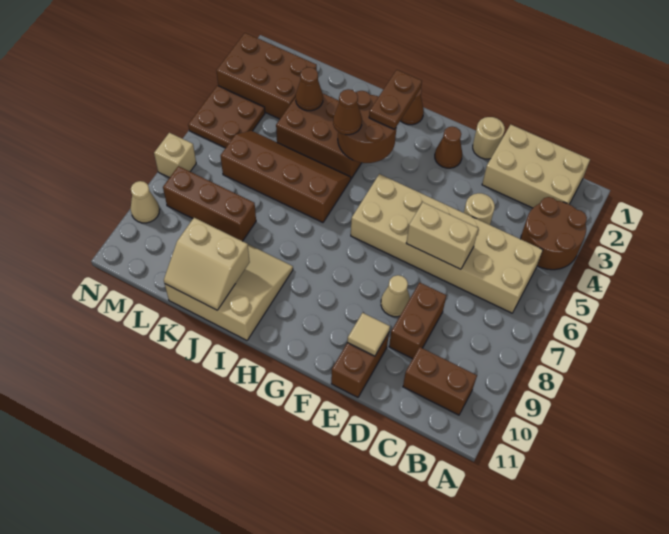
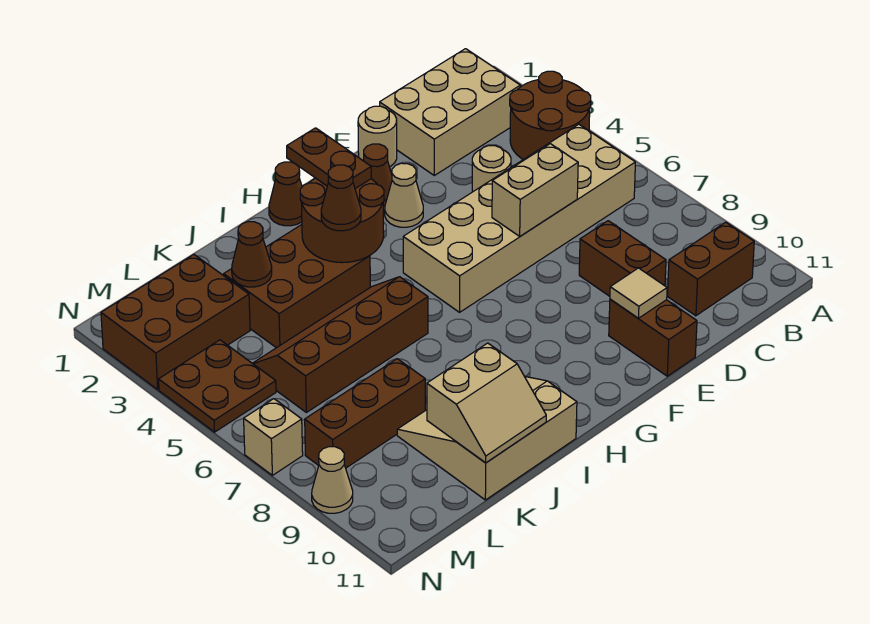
tan 1x1 cone [381,275,410,317] -> tan 1x1 cone moved to [385,163,423,227]

